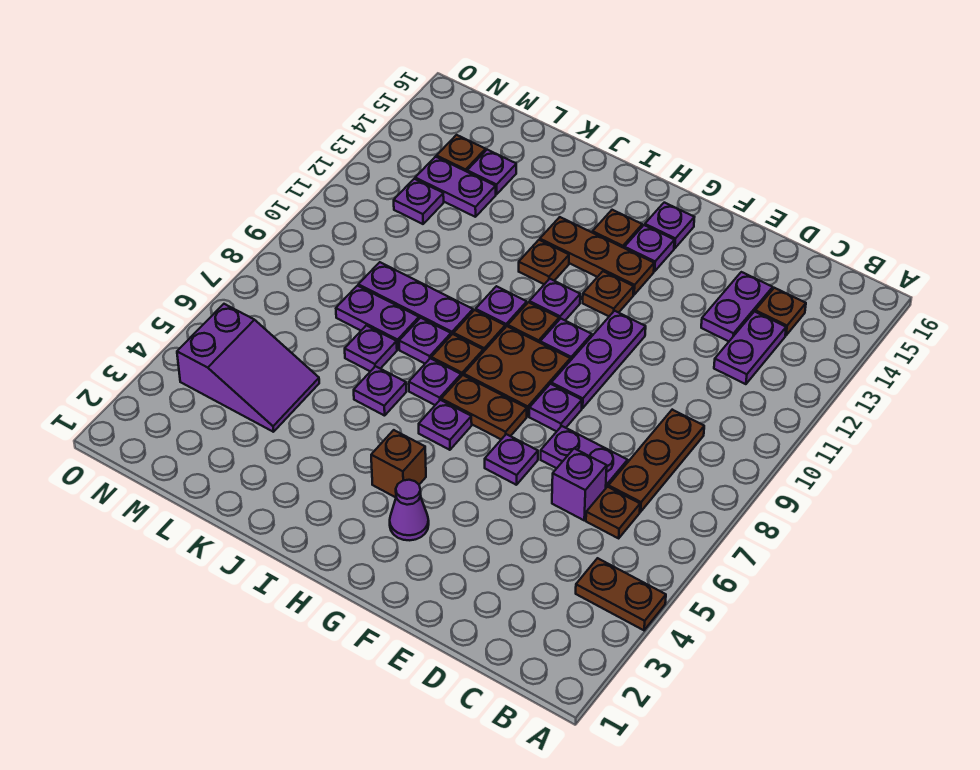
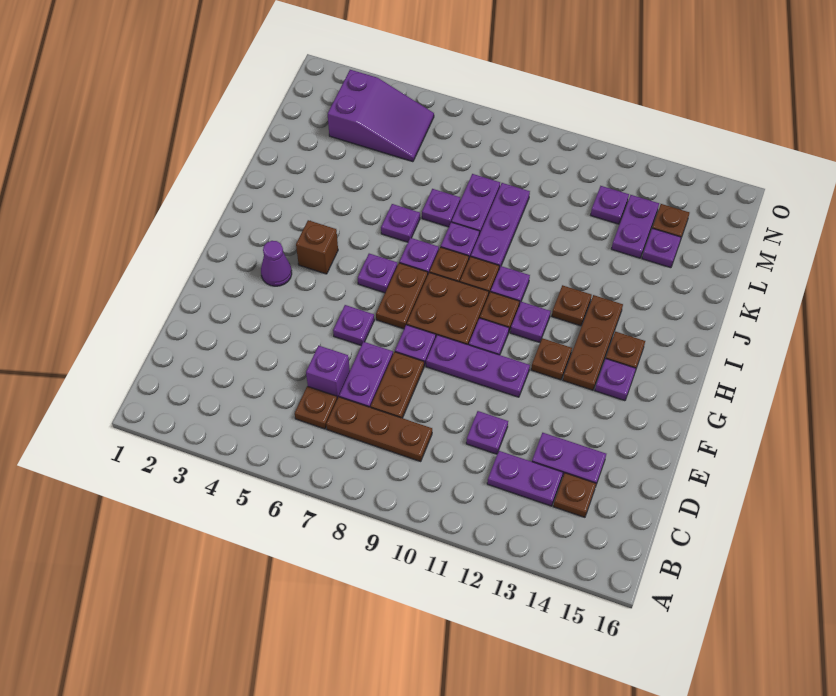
brown 1x2 plate [576,558,666,630] -> brown 1x2 plate moved to [371,352,424,418]
purple 1x1 plate [645,203,694,248] -> purple 1x1 plate moved to [466,411,508,454]
purple 2x3 slope [177,304,319,432] -> purple 2x3 slope turned to [328,70,434,162]

